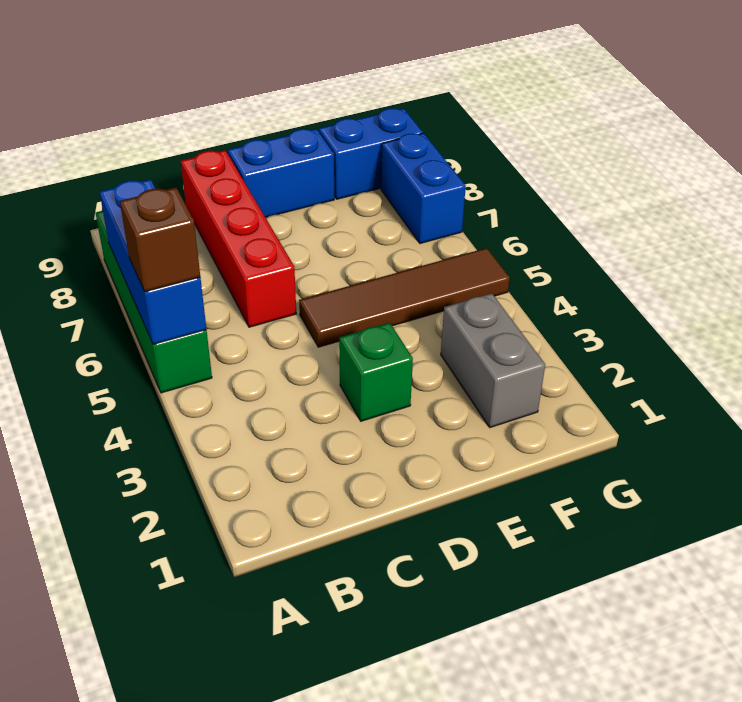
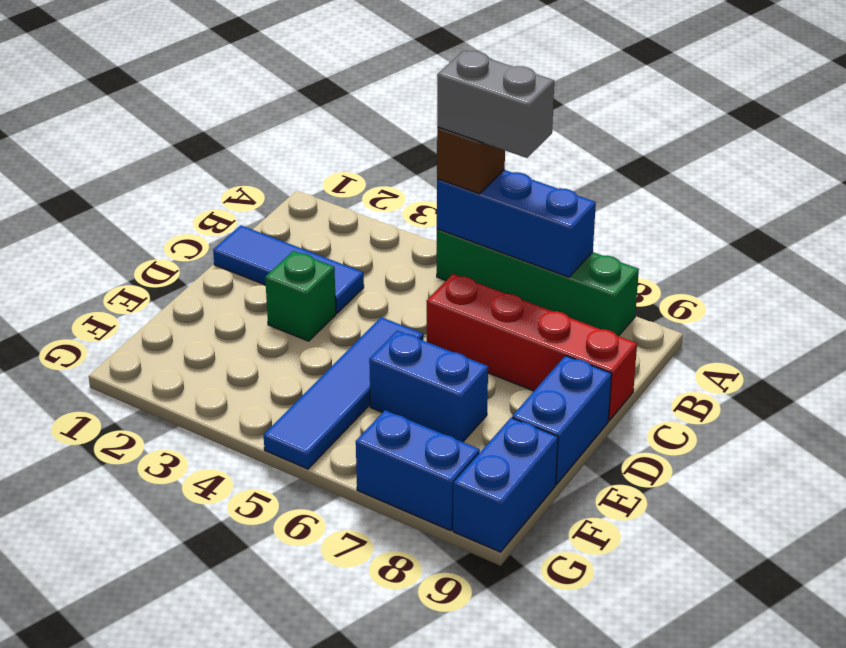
none -> blue 1x3 tile [213,225,364,313]
brown 1x4 tile [299,248,510,347] -> blue 1x4 tile [264,317,423,469]
none -> blue 1x2 brick [369,330,488,442]
grey 1x2 brick [441,293,545,428] -> grey 1x2 brick moved to [437,51,554,158]

